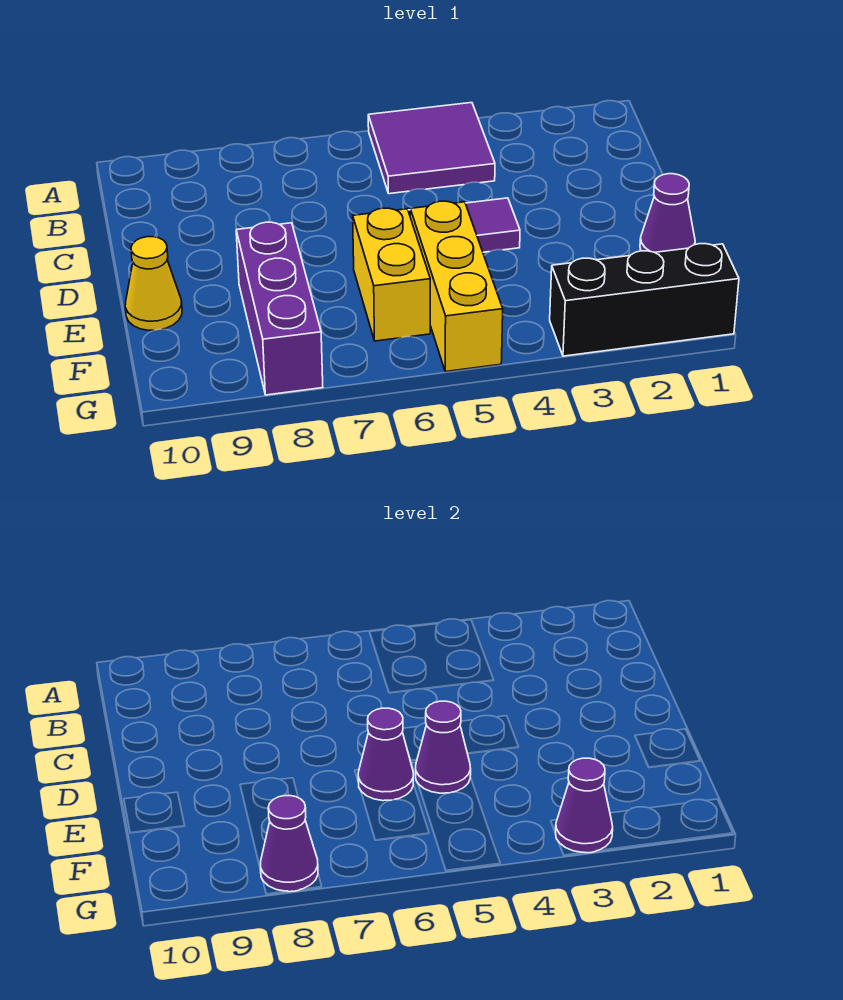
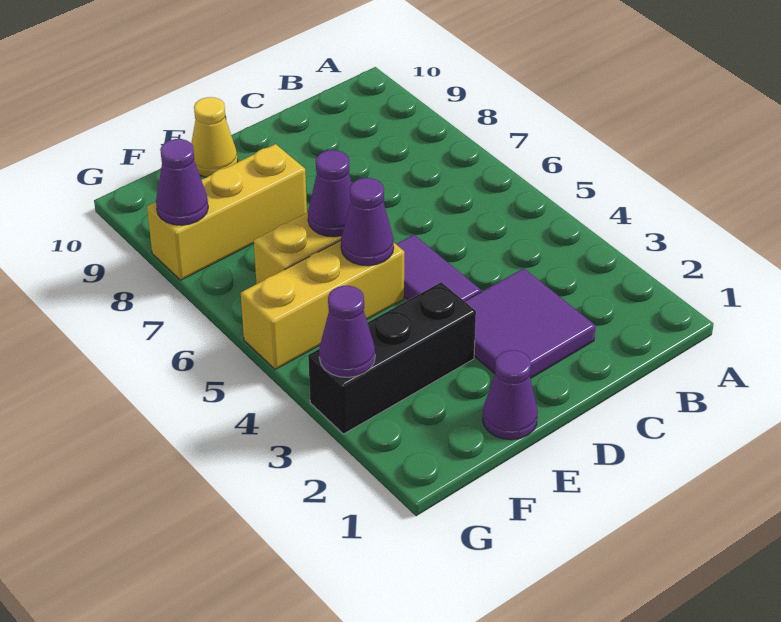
purple 2x2 tile [368,103,495,194] -> purple 2x2 tile moved to [465,268,596,379]
purple 1x3 brick [236,222,323,395] -> yellow 1x3 brick [147,144,307,280]
black 1x3 brick [550,244,739,356] -> black 1x3 brick turned to [308,282,476,434]

